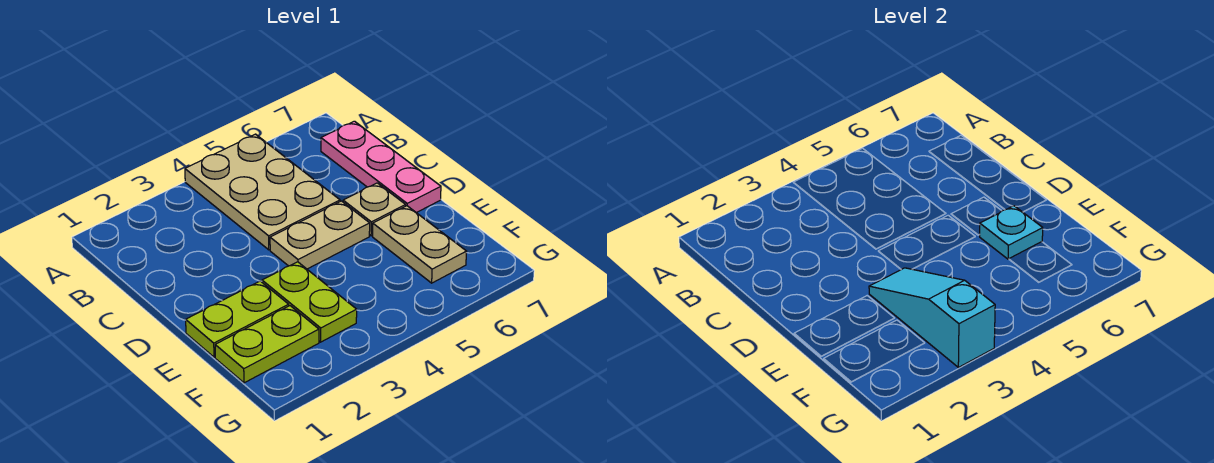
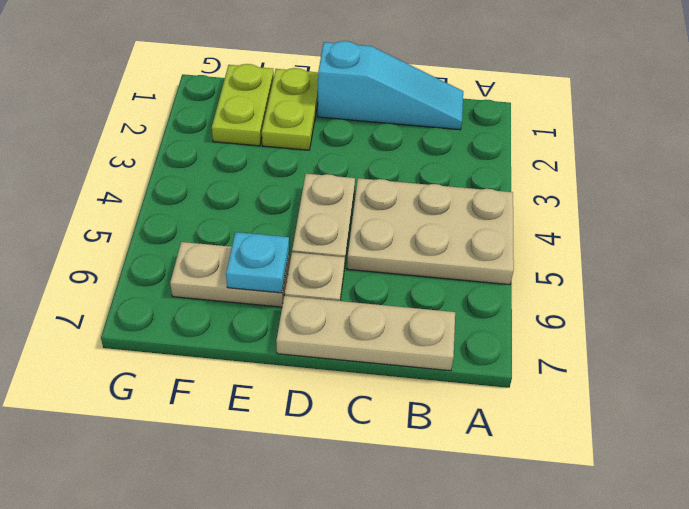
pink 1x3 plate [321,121,441,213] -> tan 1x3 plate [276,296,455,371]
lime 1x2 plate [262,262,357,342] -> none
cyan 1x3 slope [869,268,995,367] -> cyan 1x3 slope moved to [318,41,463,130]

